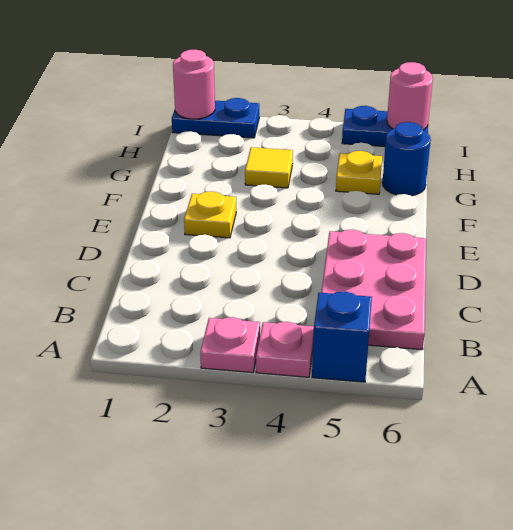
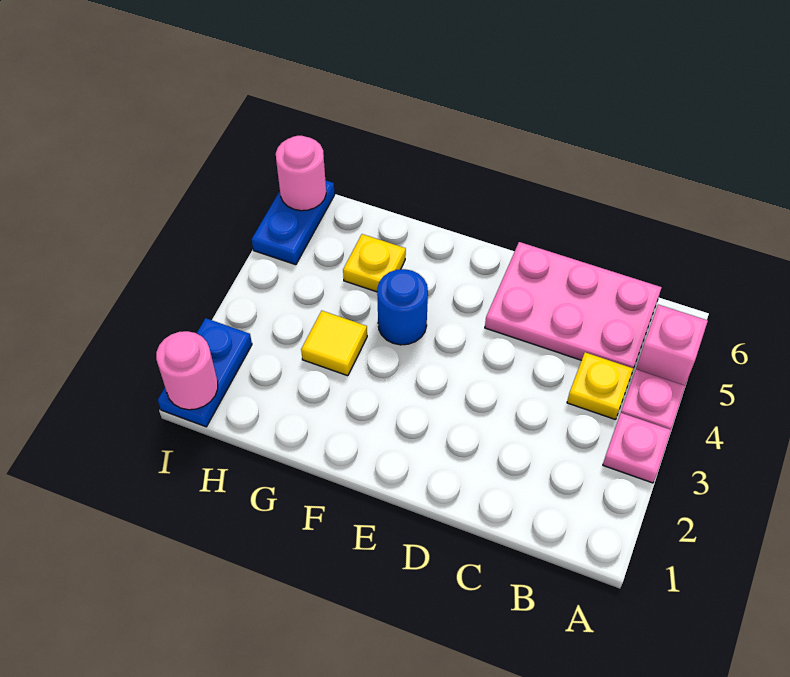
blue 1x1 brick [312,291,372,382] -> pink 1x1 brick [636,305,708,385]
yellow 1x1 plate [184,191,236,238] -> yellow 1x1 plate moved to [567,352,633,420]
blue 1x1 round brick [382,122,431,196] -> blue 1x1 round brick moved to [377,269,428,345]

